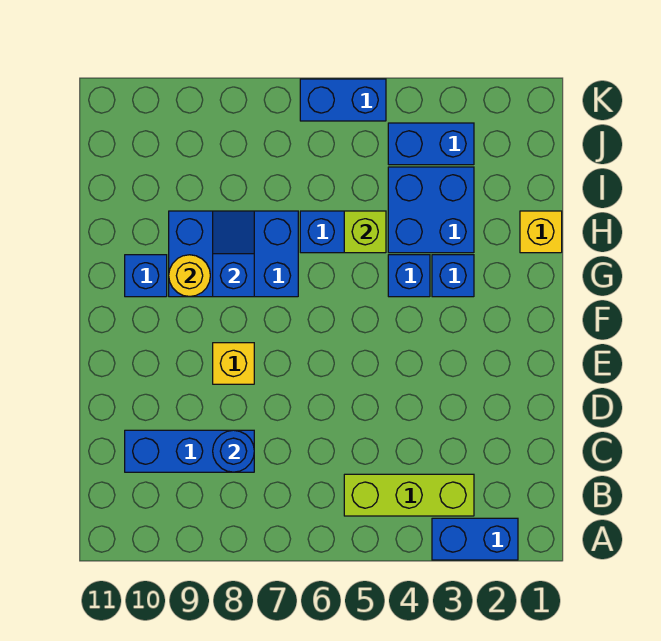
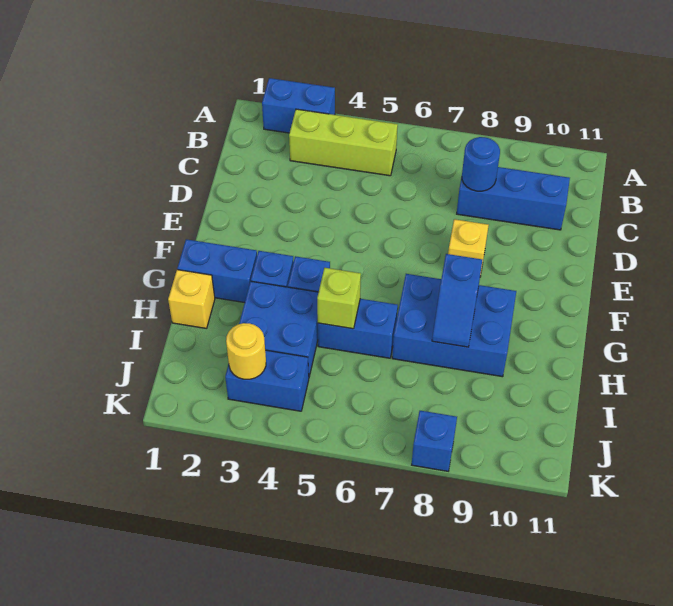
yellow 1x1 round brick [169,255,210,297] -> yellow 1x1 round brick moved to [226,323,266,379]
blue 1x1 brick [125,255,167,297] -> blue 1x1 brick moved to [412,411,457,471]
blue 1x2 brick [300,79,386,121] -> blue 1x2 brick moved to [177,239,257,303]

